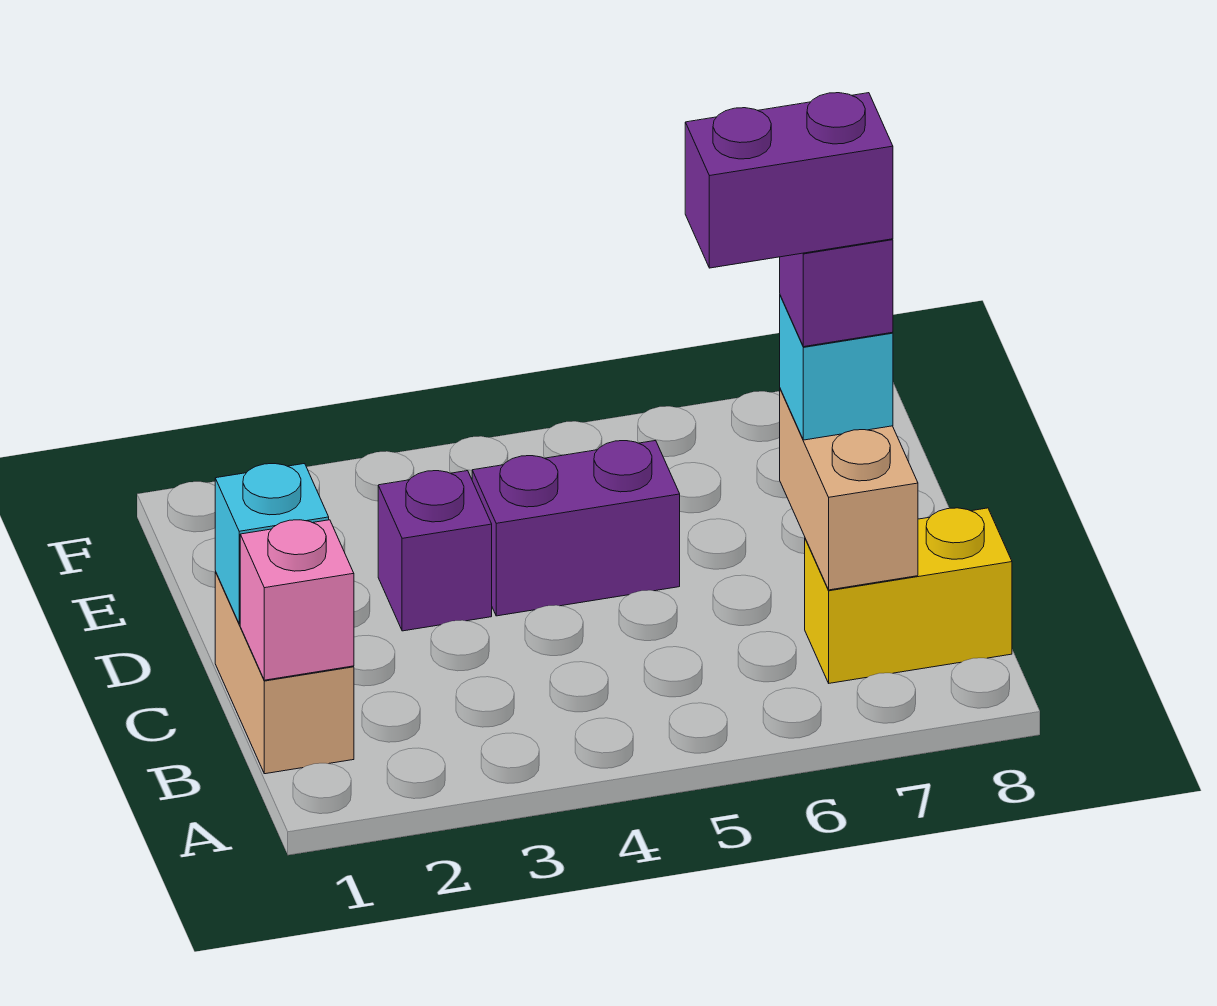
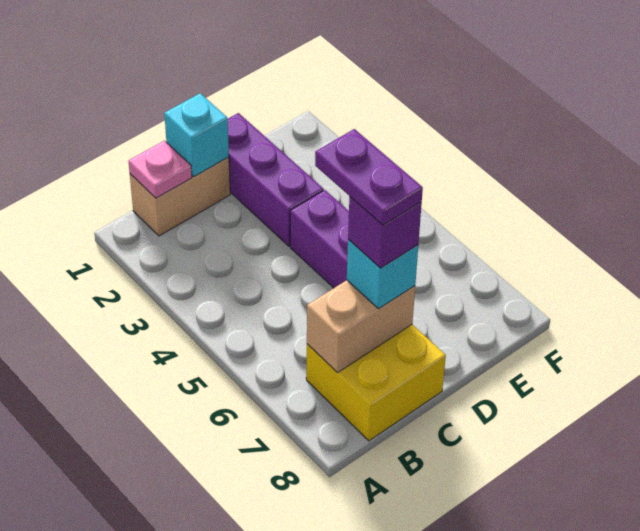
pink 1x1 brick [240,520,354,680] -> pink 1x1 plate [128,141,192,198]
yellow 1x2 brick [805,508,1012,683] -> yellow 2x2 brick [306,325,446,441]
purple 1x2 brick [685,93,893,268] -> purple 1x2 plate [315,129,423,225]
purple 1x1 brick [378,471,492,631] -> purple 1x3 brick [228,113,324,246]

